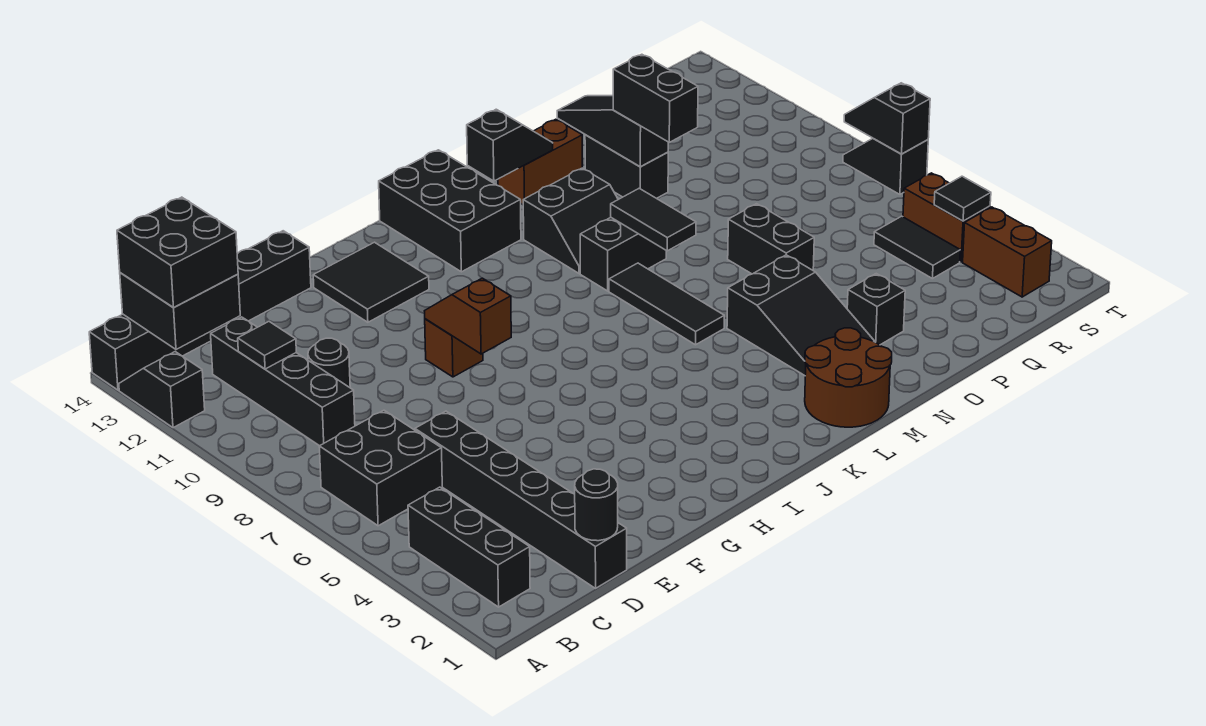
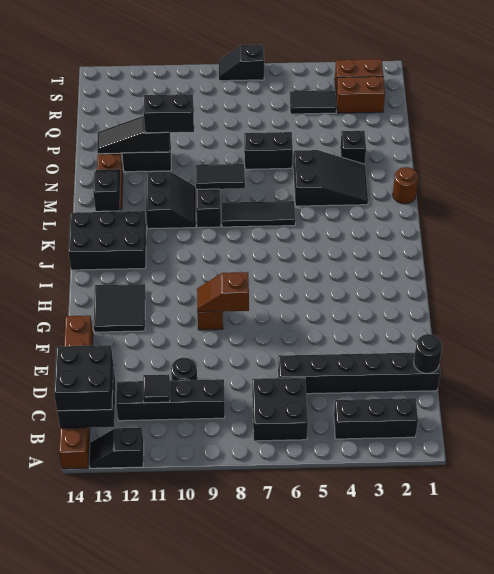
black 1x6 brick [89,231,311,390] -> brown 1x6 brick [59,316,93,469]
brown 2x2 round brick [805,328,892,427] -> brown 1x1 round brick [393,167,418,204]
brown 1x2 brick [903,173,990,262] -> brown 1x2 brick moved to [336,76,385,113]
black 1x1 tile [934,176,991,221] -> none
black 1x2 slope [844,83,930,154] -> none

